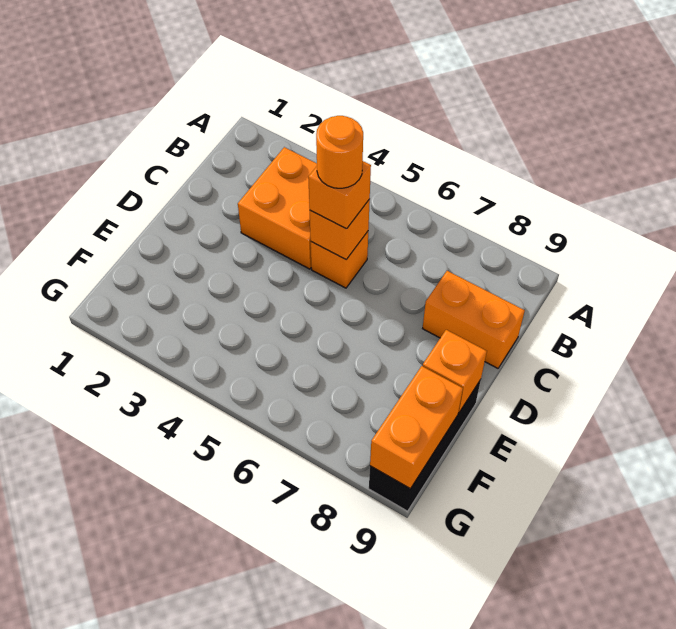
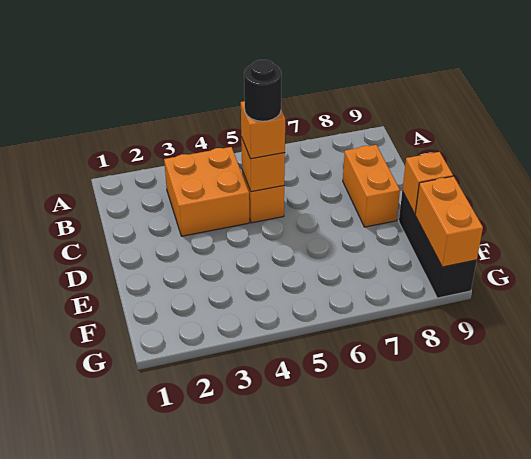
orange 1x1 round brick [316,116,363,188] -> black 1x1 round brick [244,60,282,121]
orange 1x2 brick [423,271,525,368] -> orange 1x2 brick turned to [343,145,400,227]

